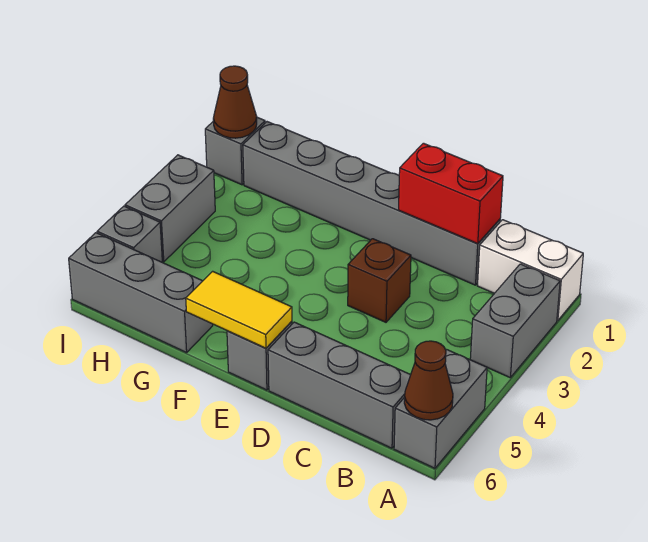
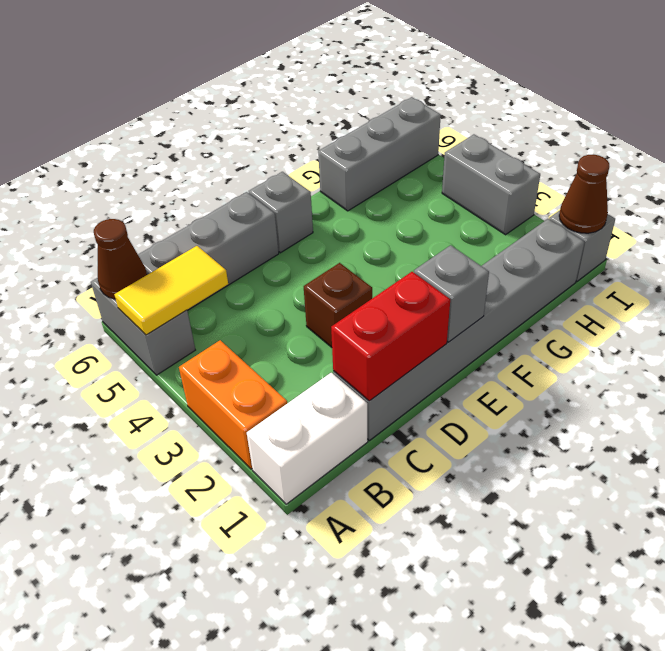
grey 1x2 brick [470,264,560,377] -> orange 1x2 brick [179,340,287,469]
yellow 1x2 tile [186,271,292,348] -> yellow 1x2 tile moved to [114,246,228,335]
grey 1x1 brick [97,206,162,262] -> grey 1x1 brick moved to [414,245,489,342]

